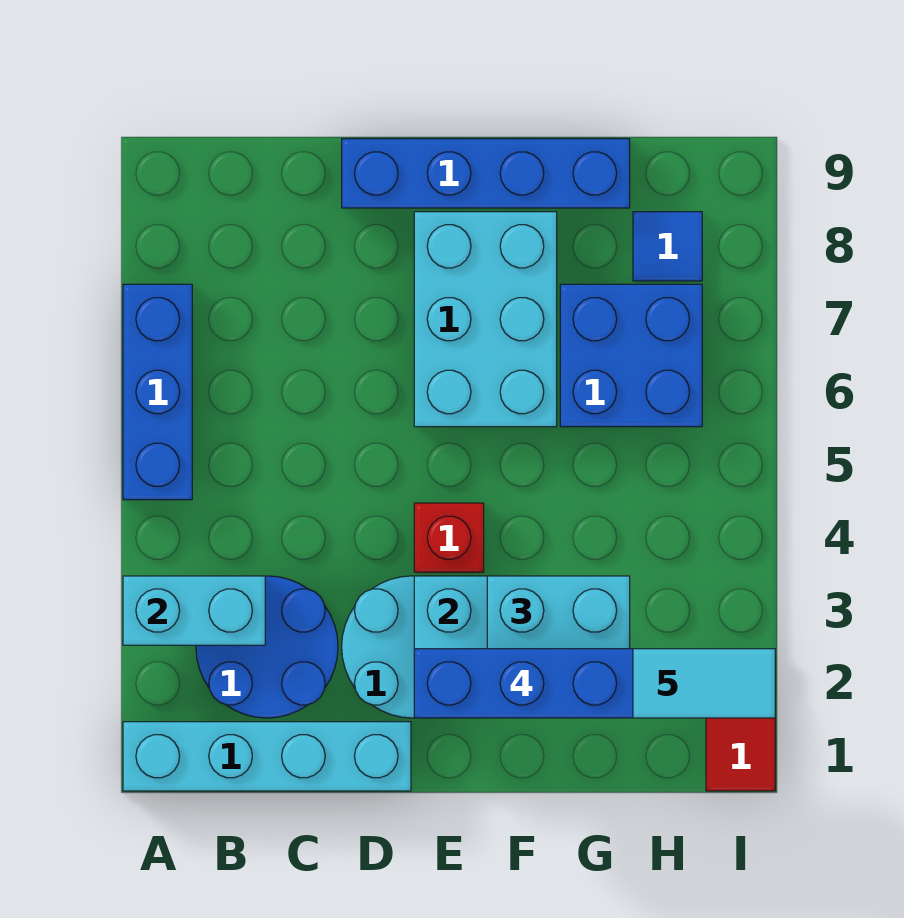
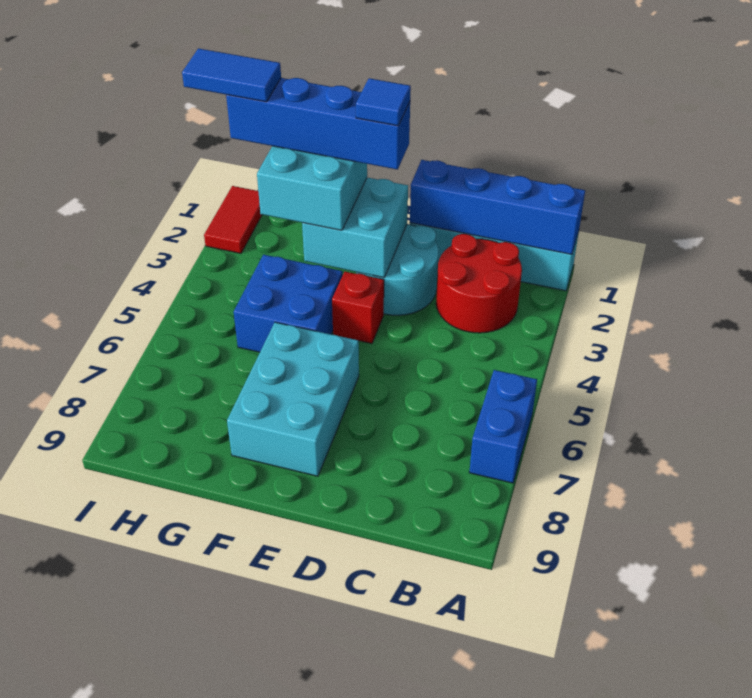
cyan 1x2 brick [123,576,265,645] -> none
blue 1x3 brick [123,284,192,500] -> blue 1x2 brick [469,370,537,483]
blue 2x2 round brick [196,576,338,718] -> red 2x2 round brick [436,234,522,333]
blue 1x4 brick [342,139,630,208] -> blue 1x4 brick moved to [410,160,585,254]
blue 2x2 brick [560,284,702,427] -> blue 2x2 brick moved to [234,255,343,352]
cyan 1x2 tile [633,649,775,718] -> blue 1x2 tile [182,48,281,102]
blue 1x1 tile [633,212,702,281] -> blue 1x1 tile moved to [356,78,411,126]

